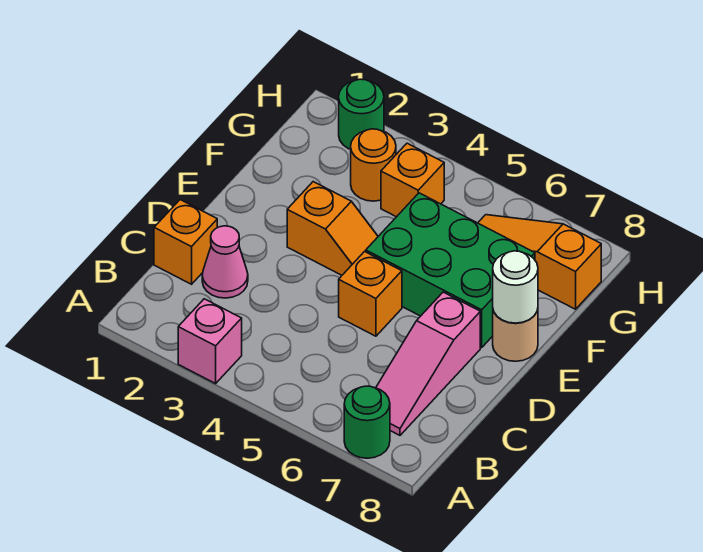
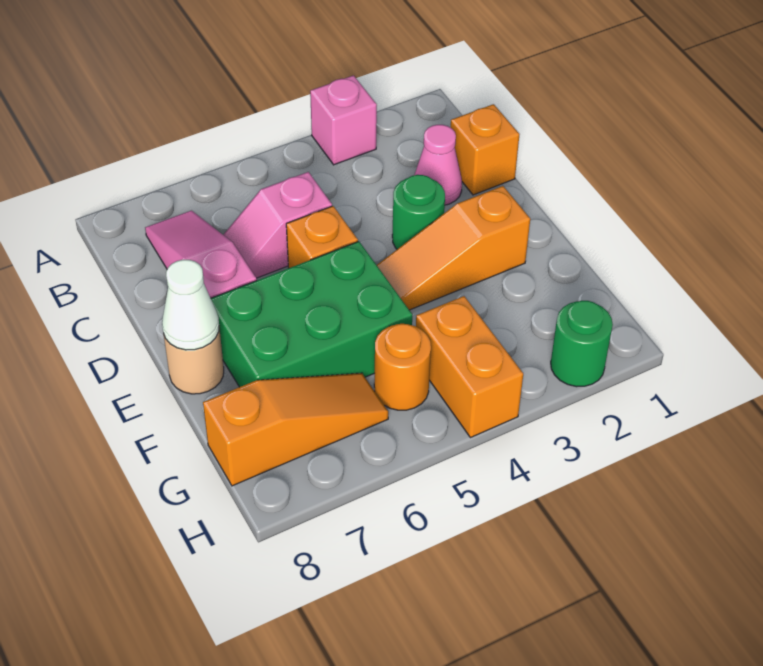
green 1x1 round brick [344,386,390,458] -> green 1x1 round brick moved to [392,175,445,249]
none -> pink 1x2 slope [223,172,332,278]
orange 1x2 slope [287,182,378,275] -> orange 1x3 slope [377,186,530,310]
white 1x1 round brick [493,251,538,323] -> white 1x1 cone [162,260,219,350]
orange 1x1 round brick [351,129,396,201] -> orange 1x1 round brick moved to [374,324,431,410]
orange 1x1 brick [381,143,444,217] -> orange 1x2 brick [416,296,523,438]

